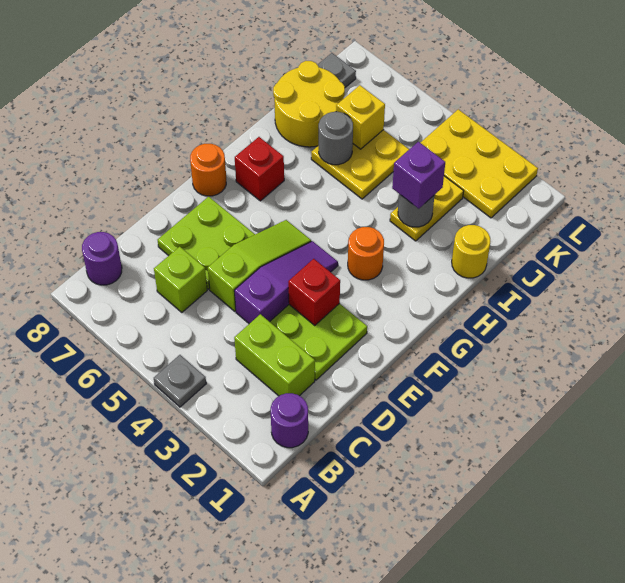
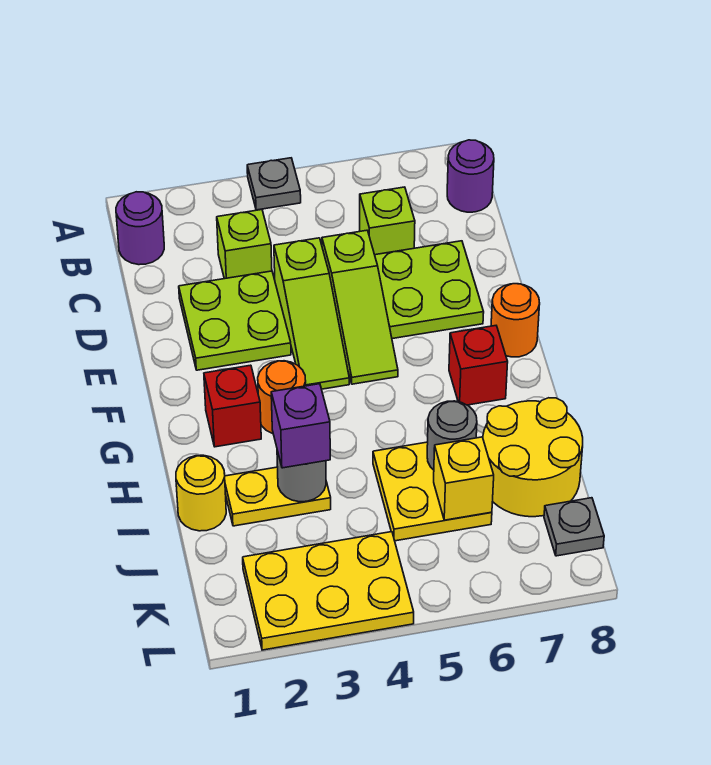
lime 1x2 brick [234,314,315,396] -> lime 1x1 brick [217,210,272,279]
purple 1x3 slope [234,241,338,324] -> lime 1x3 slope [274,238,349,389]
red 1x1 brick [288,259,340,326] -> red 1x1 brick moved to [204,365,261,447]
yellow 1x2 plate [390,176,464,241] -> yellow 1x2 plate turned to [225,467,331,526]

